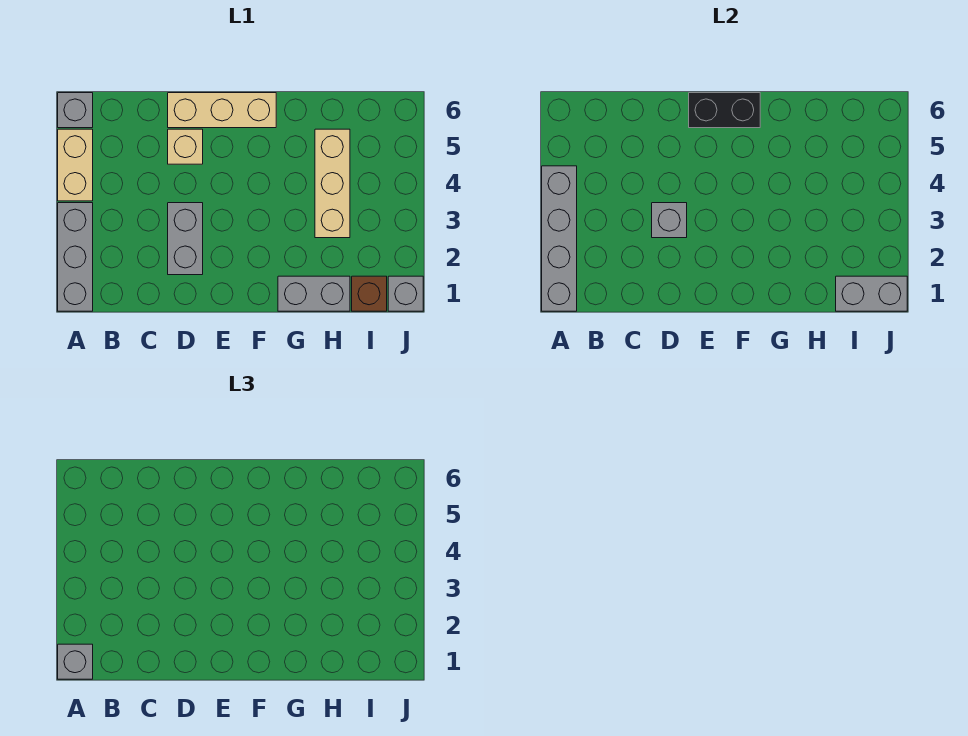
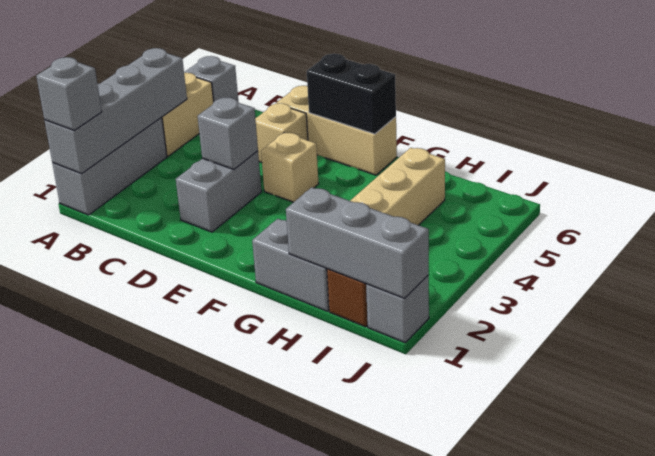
none -> tan 1x1 brick [261,133,319,202]
grey 1x2 brick [836,276,907,311] -> grey 1x3 brick [286,187,429,299]

